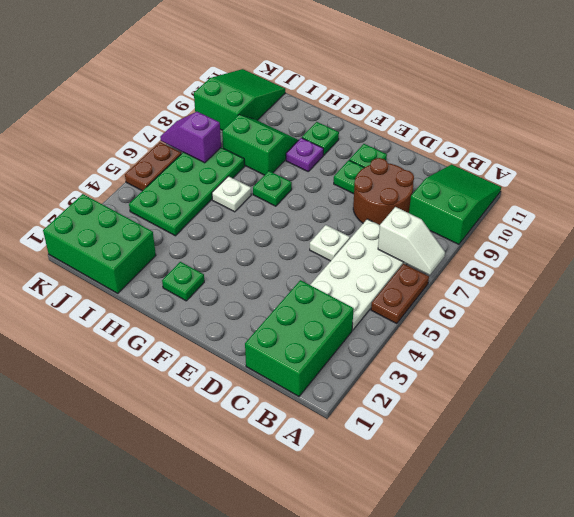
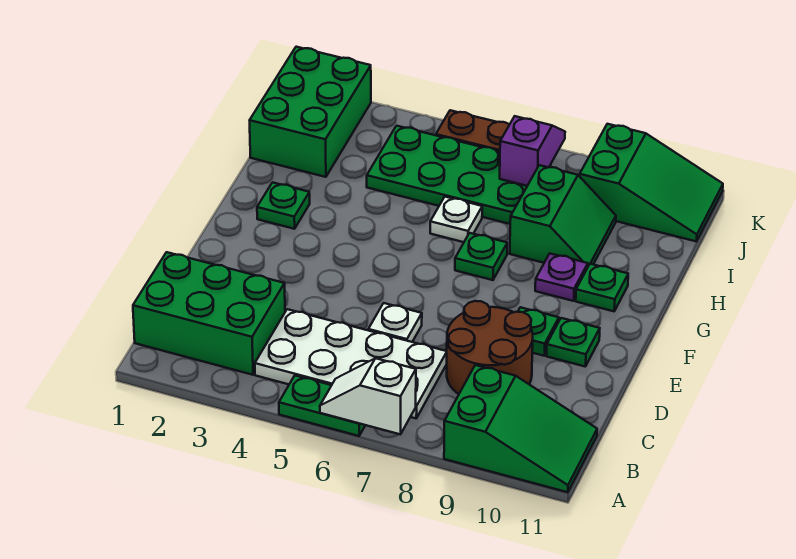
brown 1x2 plate [371,264,429,324] -> green 1x2 plate [279,376,365,436]
white 1x2 slope [378,207,445,275] -> white 1x2 slope turned to [320,358,416,434]

